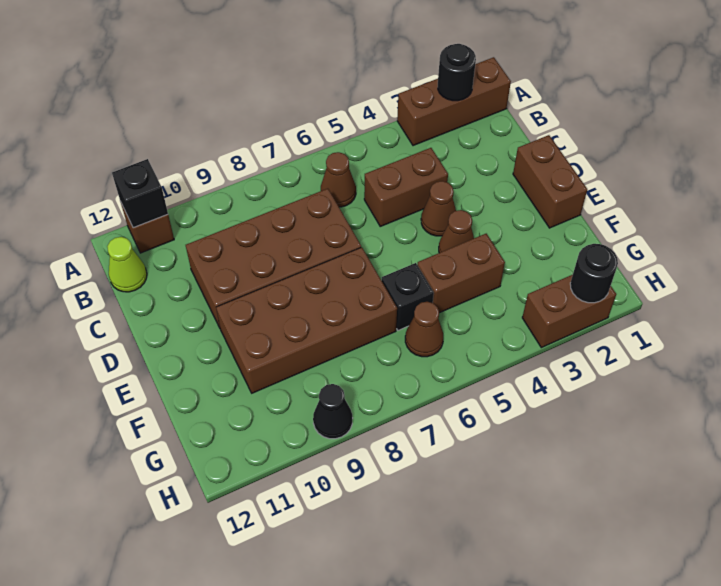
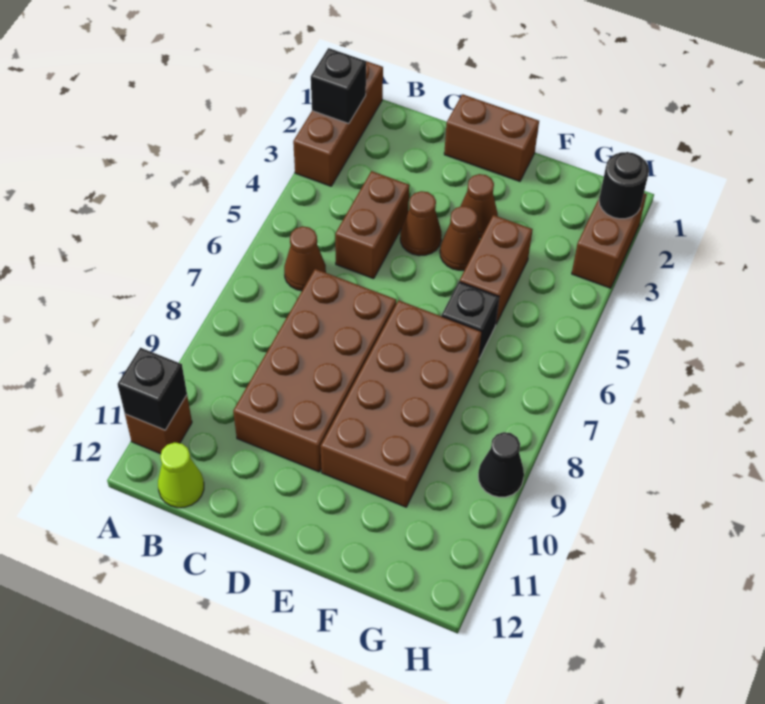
black 1x1 round brick [438,44,476,101] -> black 1x1 brick [311,48,366,124]
brown 1x1 cone [405,302,443,357] -> brown 1x1 cone moved to [461,174,498,238]

